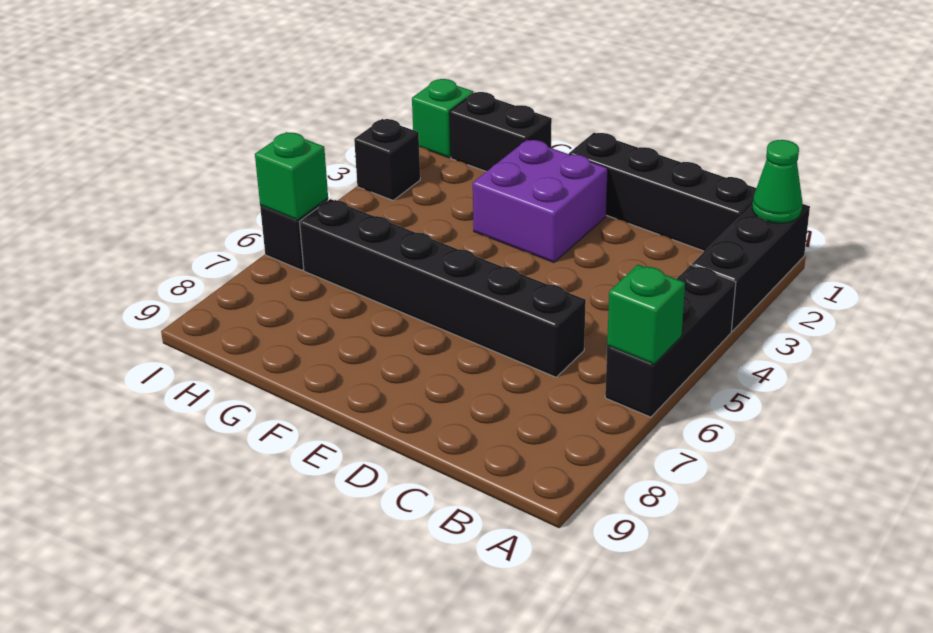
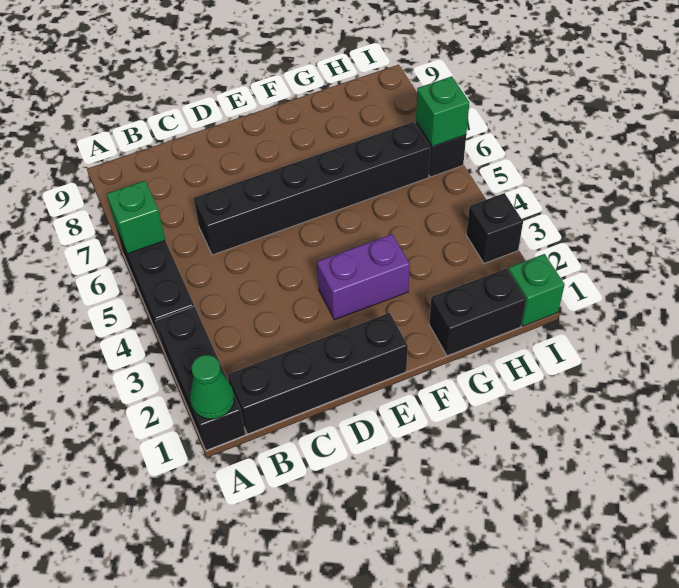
purple 2x2 brick [473,140,608,262] -> purple 1x2 brick [317,234,410,320]

